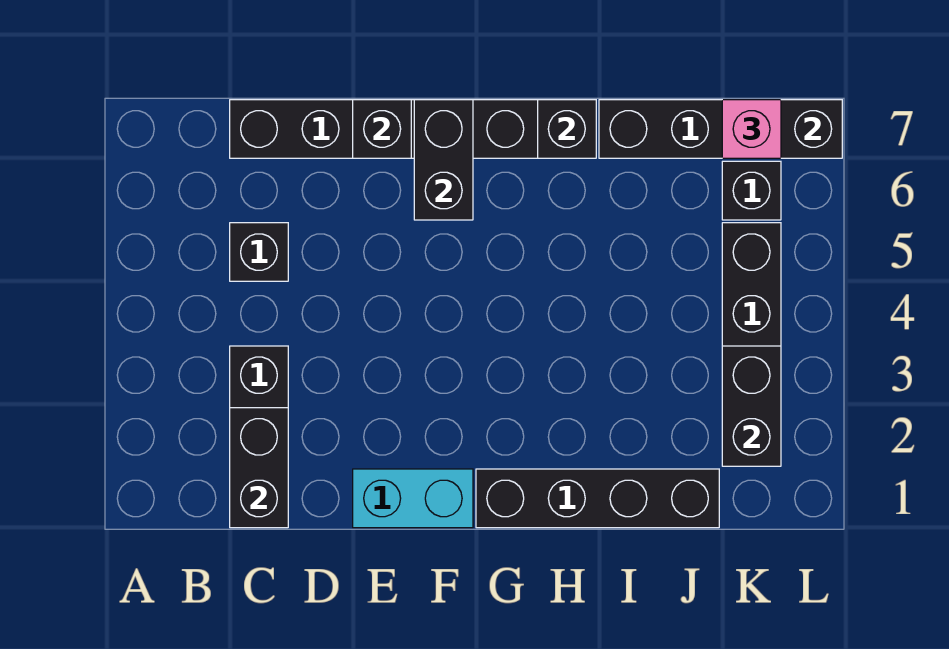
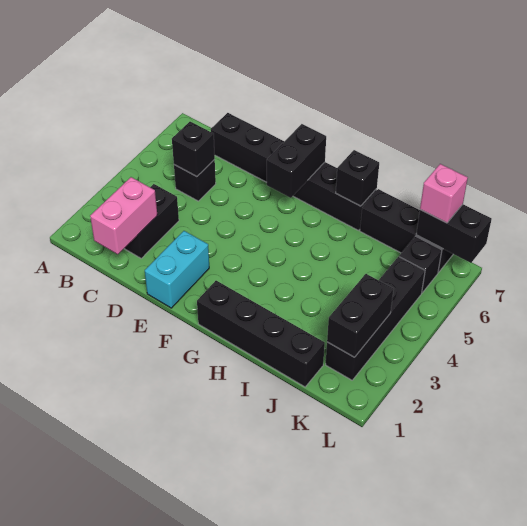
black 1x2 brick [230,408,288,528] -> pink 1x2 brick [90,177,158,254]
cyan 1x2 brick [353,469,473,528] -> cyan 1x2 brick turned to [145,231,209,308]
black 1x1 brick [353,100,411,158] -> black 1x1 brick moved to [172,122,215,177]

